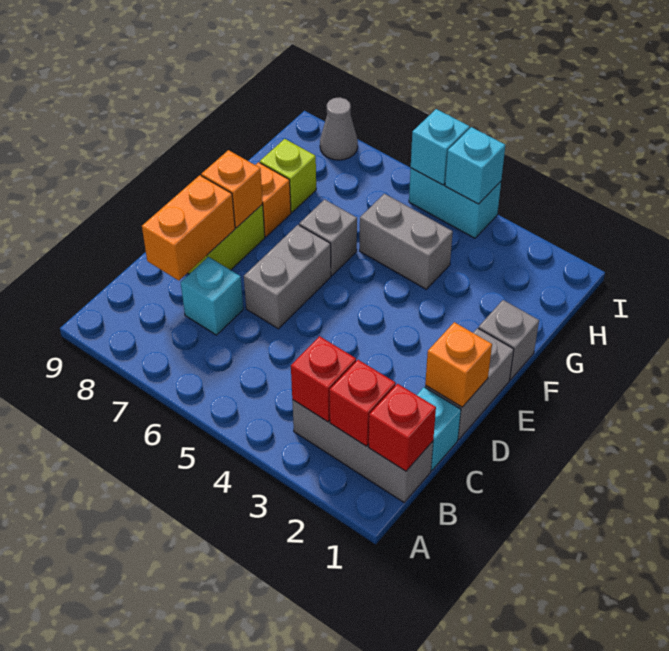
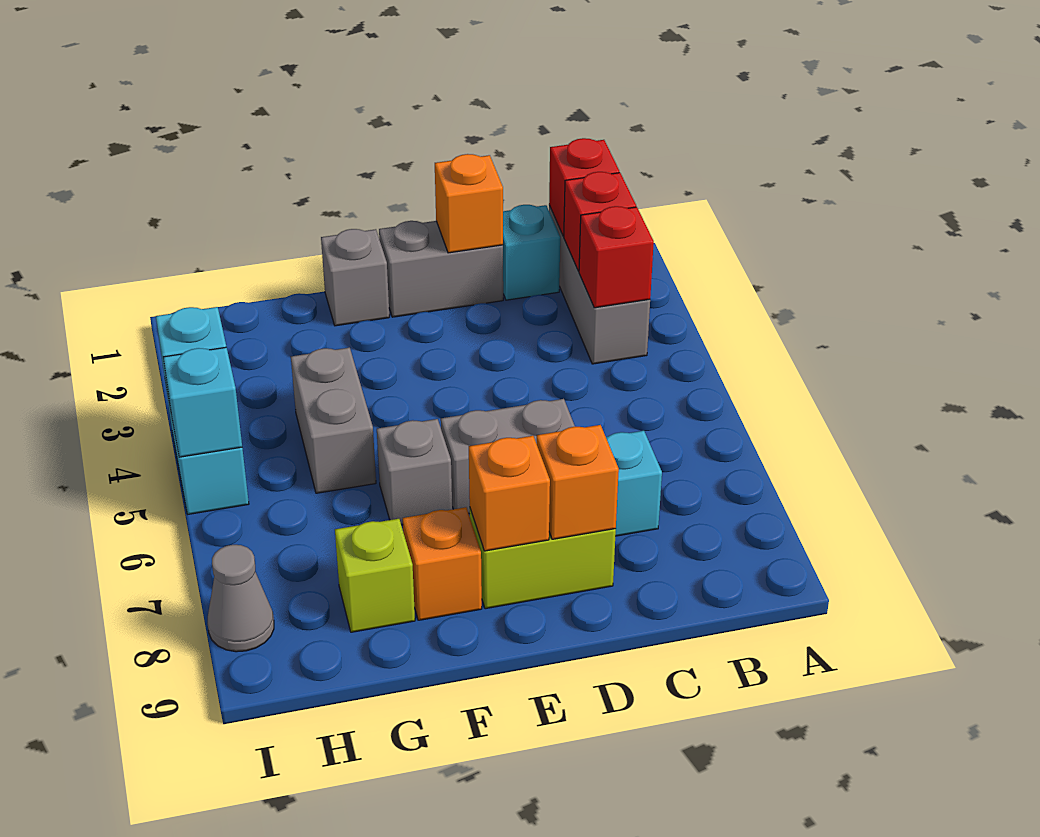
orange 1x2 brick [142,175,235,281] -> orange 1x1 brick [537,425,619,539]

